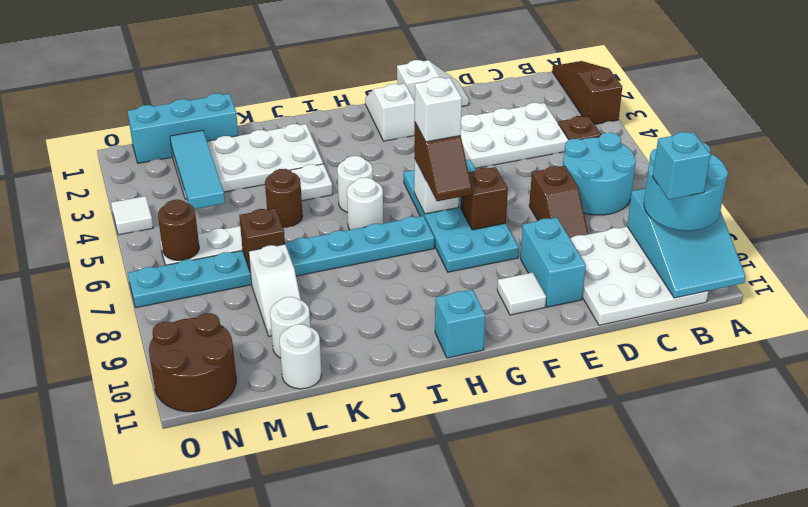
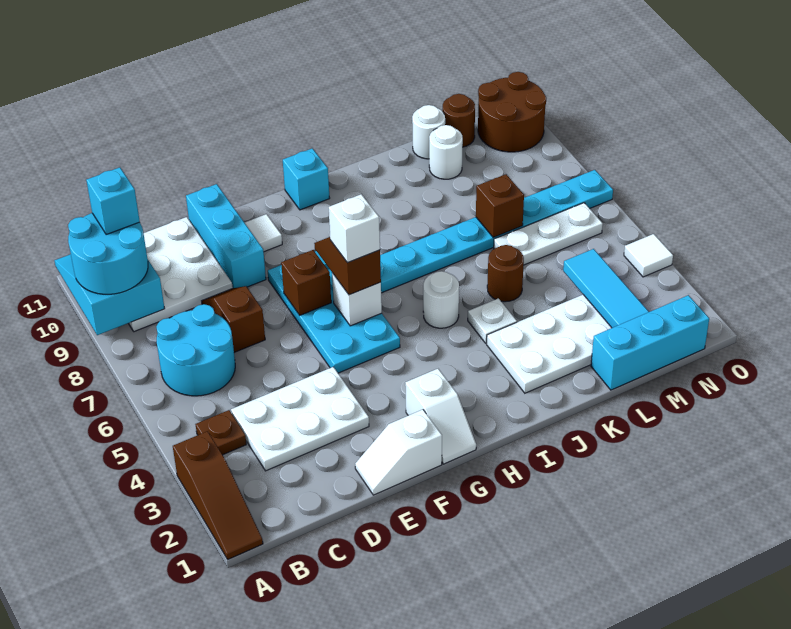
cyan 1x2 brick [520,218,586,307] -> cyan 1x3 brick [186,184,266,288]
white 1x1 round brick [347,178,383,230] -> none
white 1x2 slope [249,244,301,336] -> none
brown 1x1 round brick [158,200,199,261] -> brown 1x1 round brick moved to [442,94,475,147]

